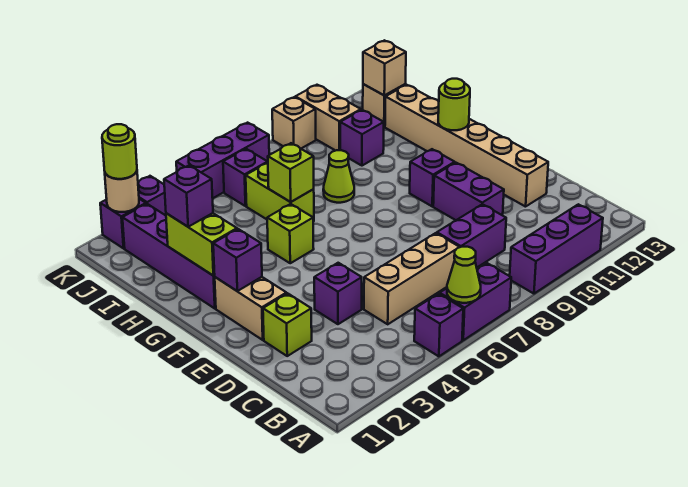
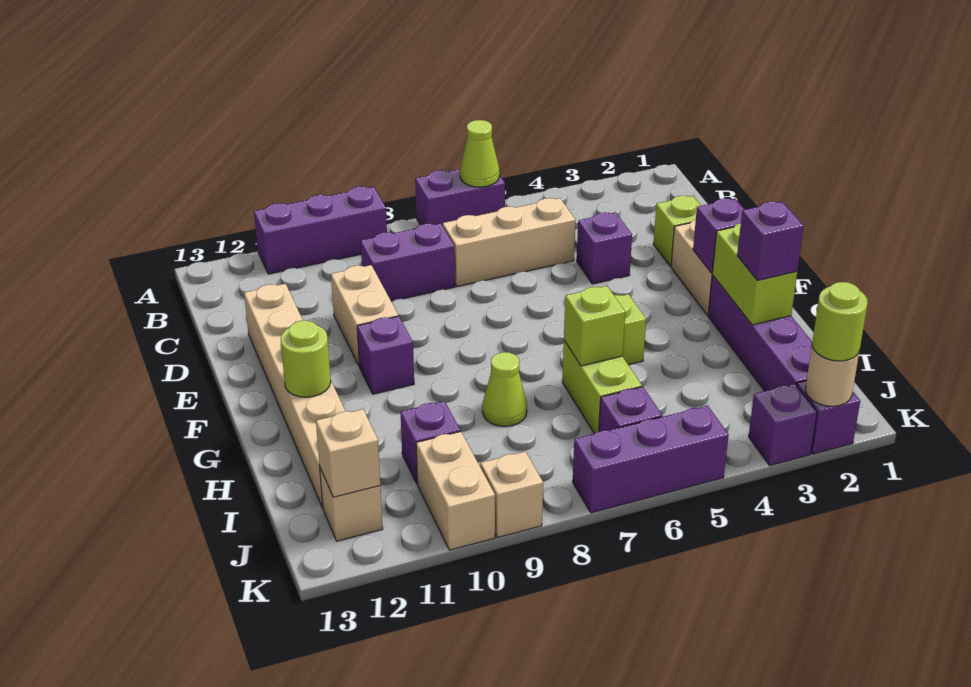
purple 1x1 brick [414,294,463,356] -> none
purple 1x2 brick [433,163,504,220] -> tan 1x2 brick [331,265,398,367]

